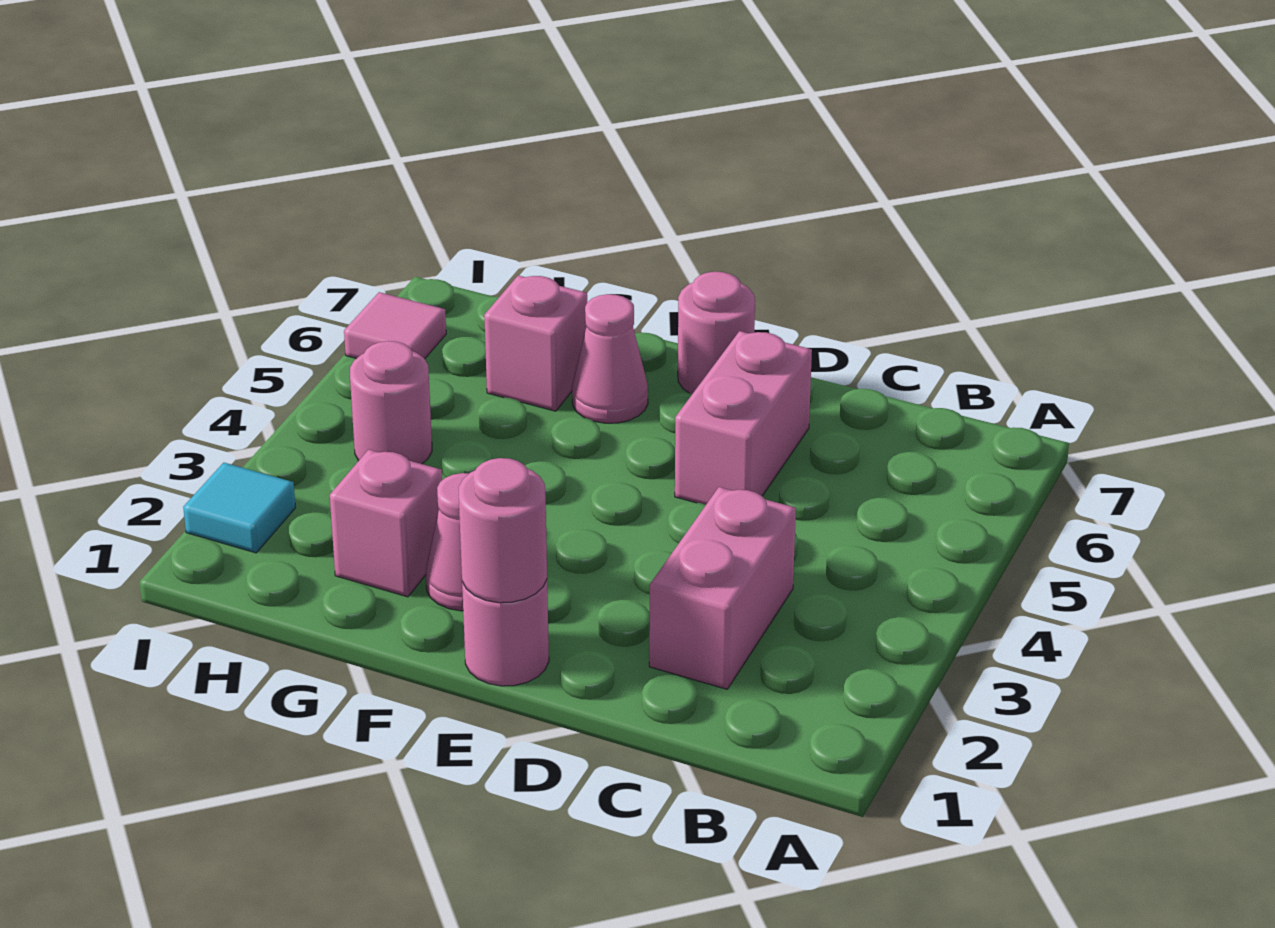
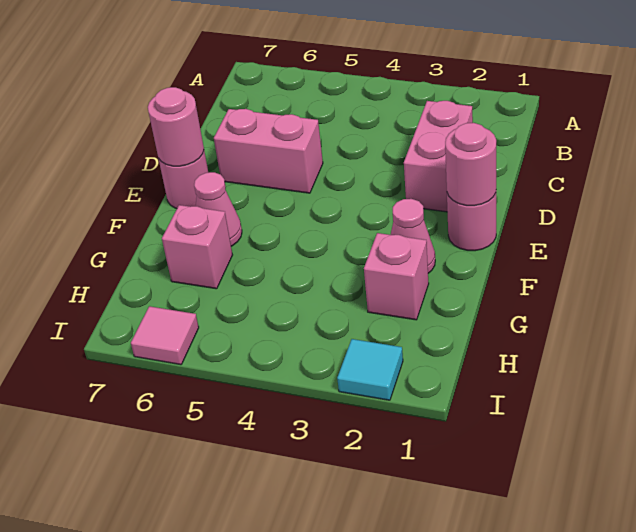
pink 1x2 brick [649,487,796,689] -> pink 1x2 brick turned to [404,101,473,212]
pink 1x1 round brick [350,341,432,464] -> pink 1x1 round brick moved to [148,87,204,166]

